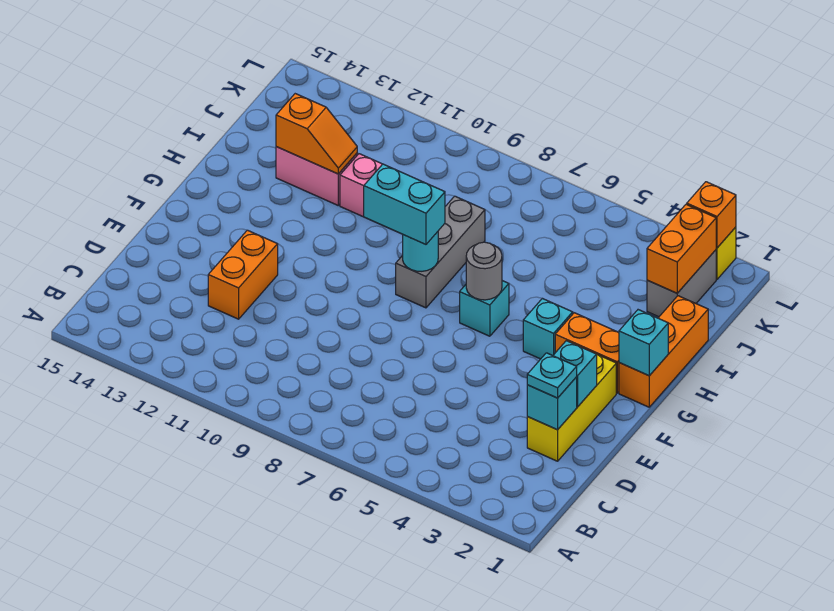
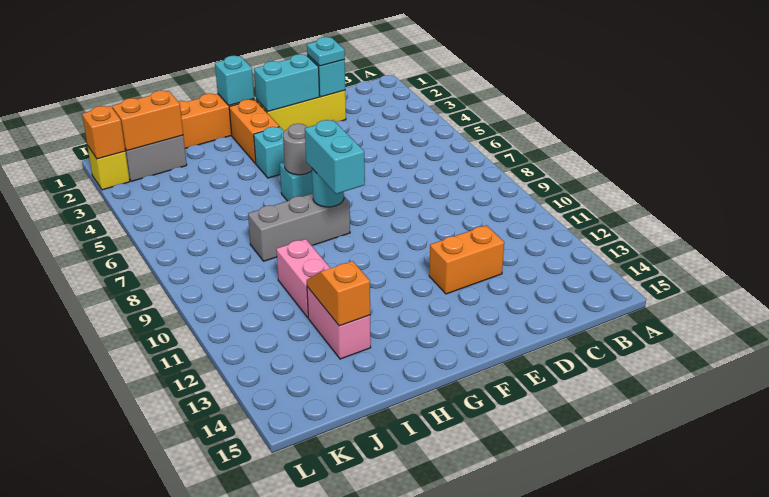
cyan 1x1 brick [553,341,597,407] -> cyan 1x2 brick [254,54,320,111]

